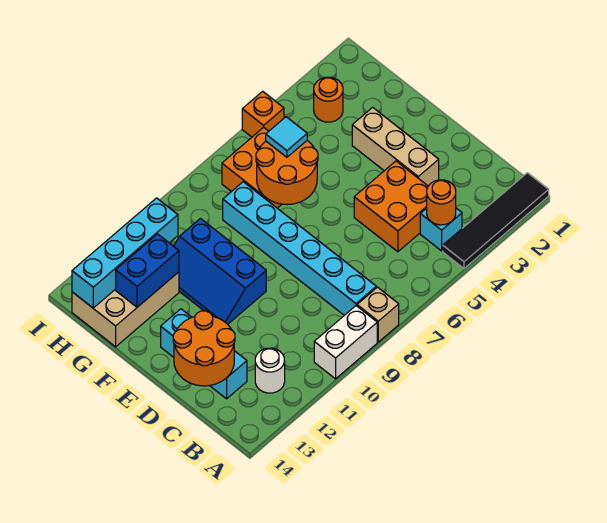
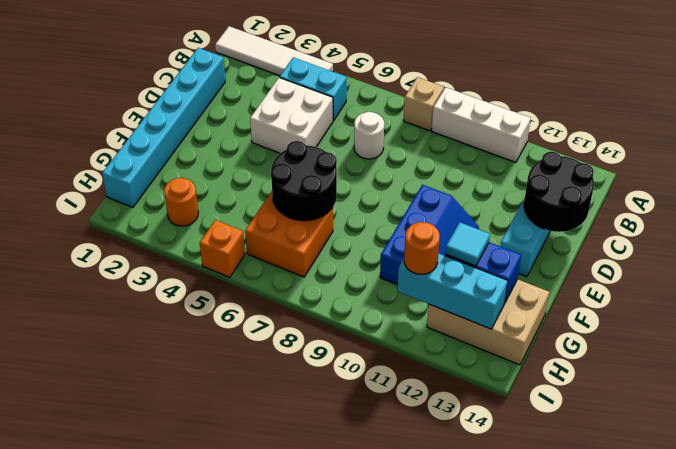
black 1x4 tile [443,173,549,268] -> white 1x4 tile [215,26,333,76]
white 1x2 brick [314,306,377,379] -> white 1x3 brick [432,87,531,162]
cyan 1x1 brick [420,208,462,251] -> cyan 1x2 brick [280,57,347,121]
orange 1x1 round brick [427,180,456,225] -> orange 1x1 round brick moved to [404,222,440,274]
cyan 1x6 brick [223,182,376,315] -> cyan 1x6 brick moved to [102,48,225,207]
white 1x1 round brick [255,348,285,393] -> white 1x1 round brick moved to [354,112,384,159]
orange 2x2 brick [354,161,428,252] -> white 2x2 brick [250,78,333,153]
orange 2x2 round brick [173,311,235,386] -> black 2x2 round brick [524,152,594,232]
tan 1x3 brick [352,107,439,186] -> none
orange 2x2 round brick [256,141,318,204] -> black 2x2 round brick [271,141,337,221]
cyan 1x1 tile [266,117,307,157] -> cyan 1x1 tile moved to [445,222,490,266]
cyan 1x4 brick [72,198,178,308] -> cyan 1x3 brick [397,253,508,329]

